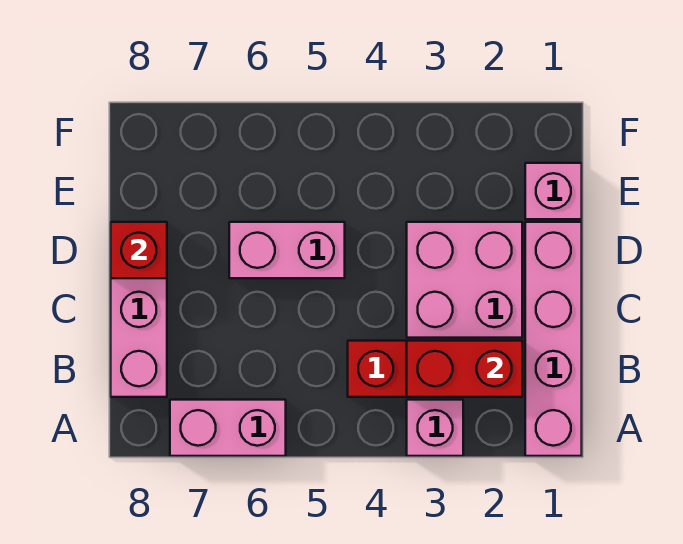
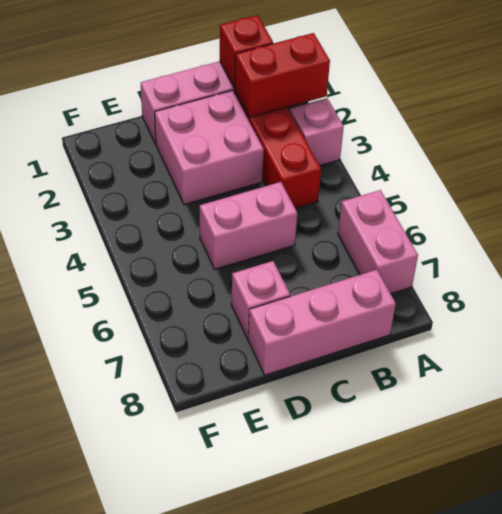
red 1x2 brick [407,341,522,397] -> red 1x2 brick turned to [235,33,330,117]
pink 1x2 brick [229,222,345,278] -> pink 1x2 brick turned to [200,182,297,269]
red 1x1 brick [111,222,167,278] -> red 1x1 brick moved to [220,15,273,88]
pink 1x1 brick [525,163,582,219] -> pink 1x1 brick moved to [231,261,290,339]

